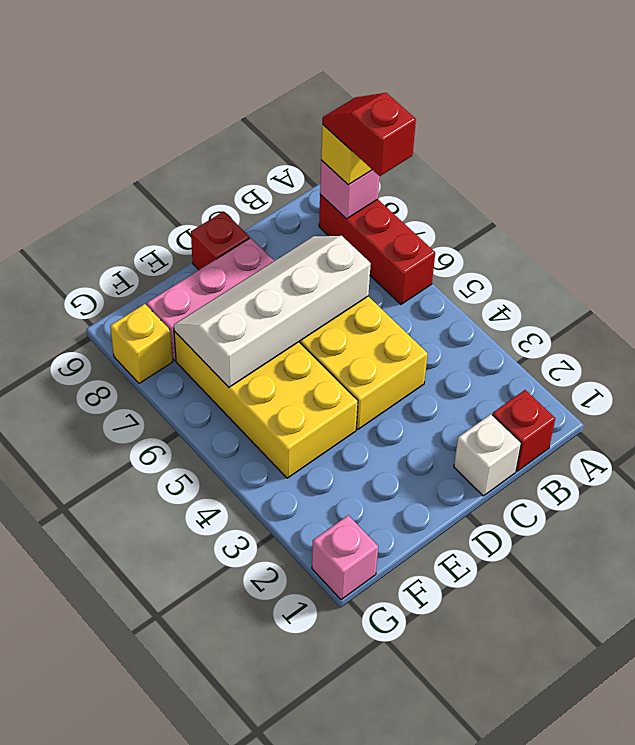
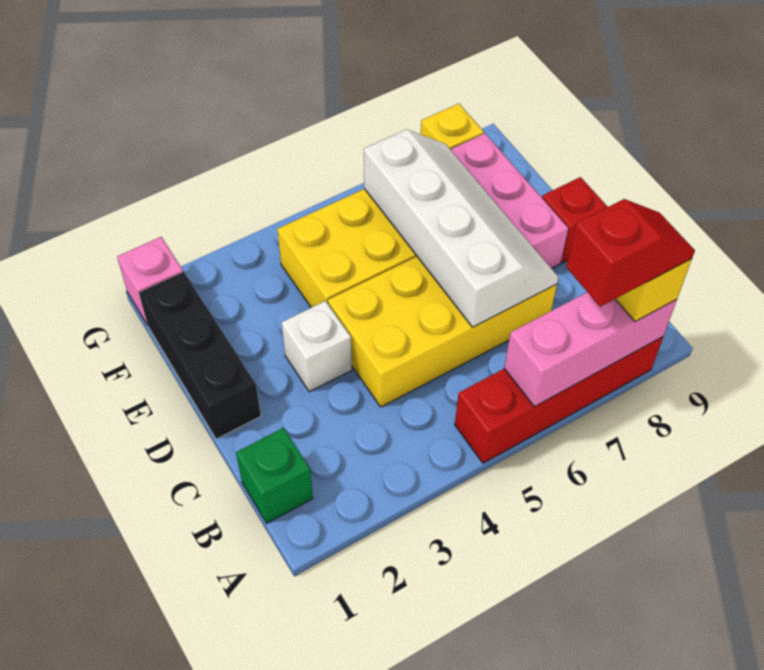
red 1x3 brick [319,195,435,304] -> red 1x4 brick [455,337,663,463]
pink 1x1 brick [320,160,380,219] -> pink 1x3 brick [504,292,677,407]
red 1x1 brick [492,390,555,471] -> green 1x1 brick [236,428,313,523]
white 1x1 brick [454,414,521,496] -> white 1x1 brick moved to [282,301,352,392]
none -> black 1x3 brick [139,272,261,439]

